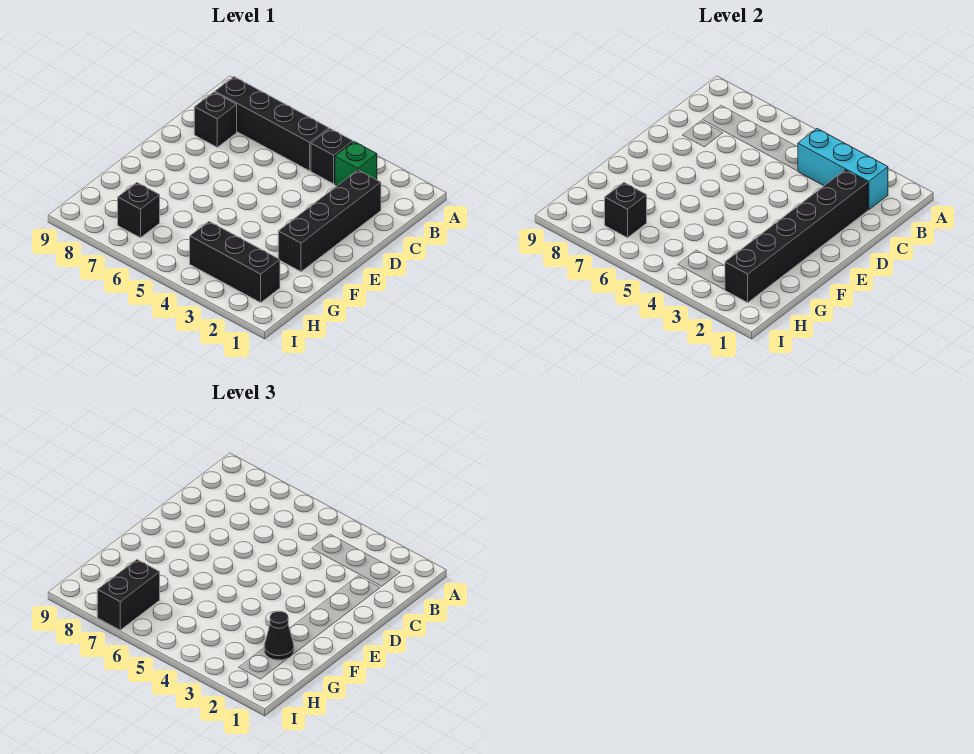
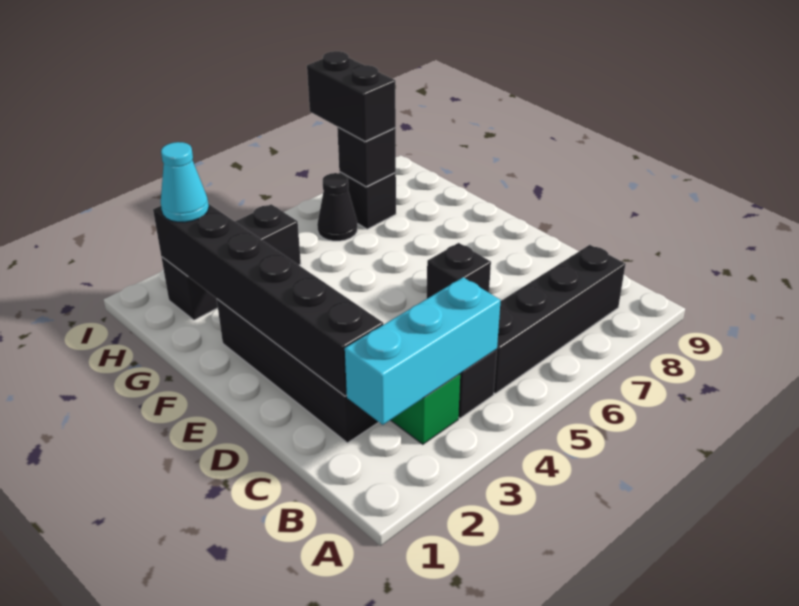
black 1x1 brick [194,92,237,147] -> black 1x1 brick moved to [427,243,491,298]
black 1x1 cone [264,611,294,660] -> black 1x1 cone moved to [317,173,357,241]
none -> cyan 1x1 cone [161,142,209,222]

